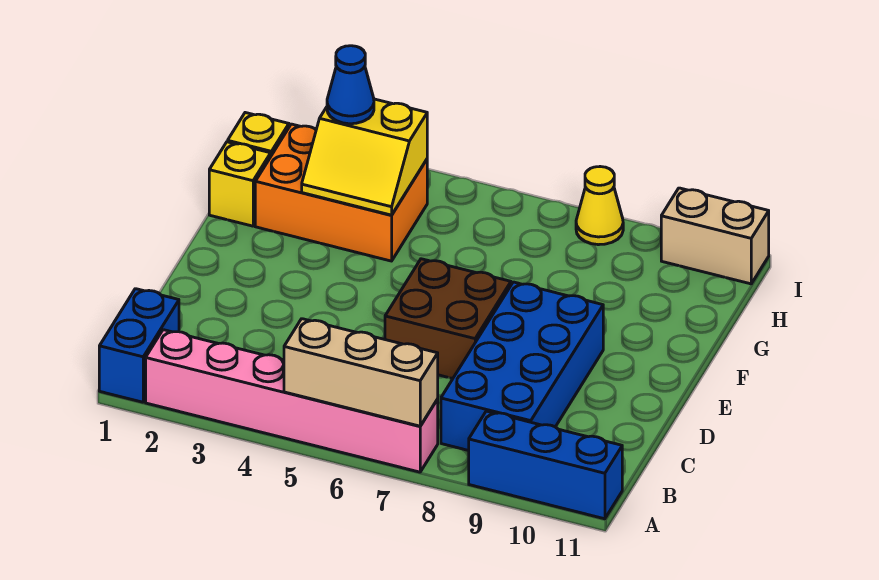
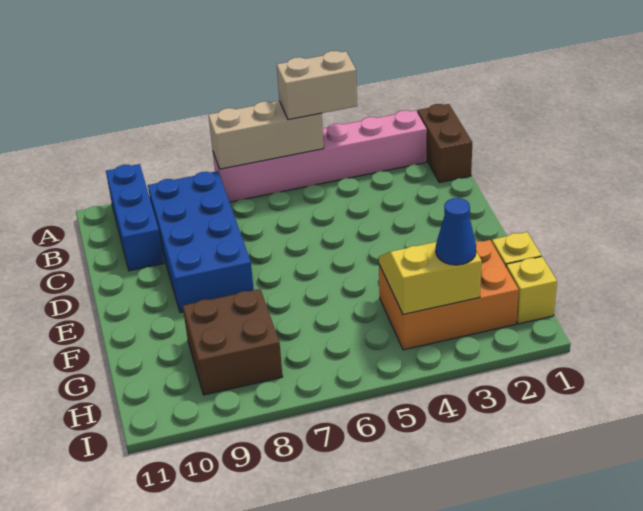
blue 1x2 brick [99,289,179,402] -> brown 1x2 brick [417,104,472,183]
blue 1x3 brick [469,411,622,519] -> blue 1x3 brick turned to [106,164,164,271]
brown 2x2 brick [385,259,511,379] -> brown 2x2 brick moved to [183,289,283,395]
yellow 1x1 cone [576,167,623,245] -> none
tan 1x2 brick [661,188,769,284] -> tan 1x2 brick moved to [277,51,357,120]

